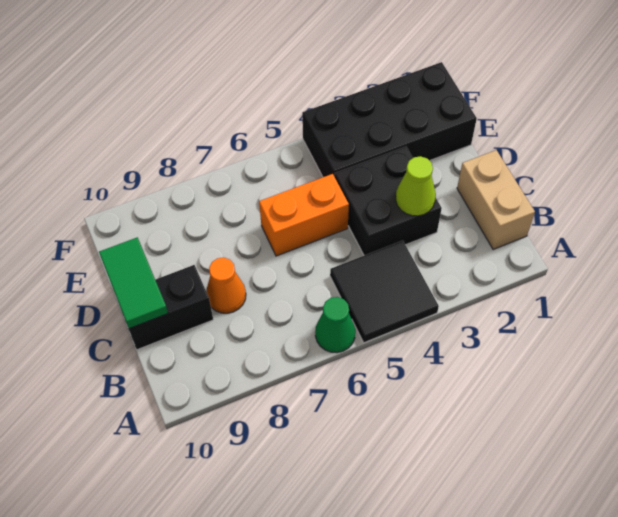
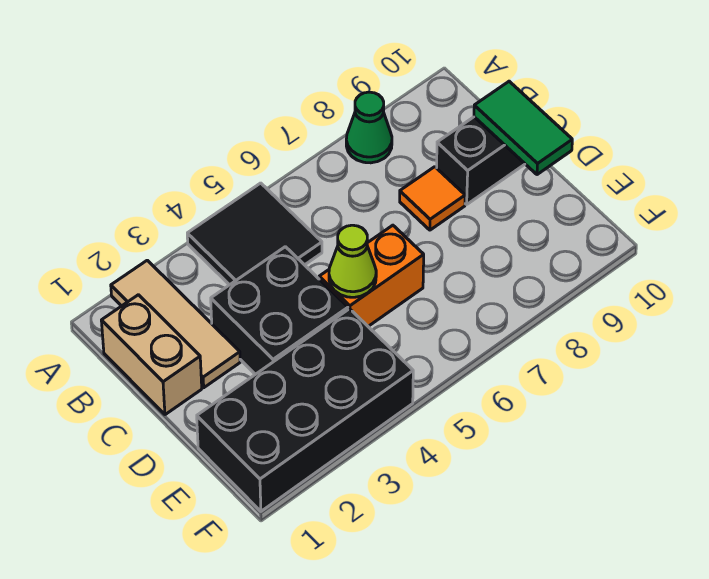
none -> tan 1x3 tile [111,260,240,388]
green 1x1 cone [315,297,355,353] -> green 1x1 cone moved to [346,92,392,163]
lime 1x1 cone [396,156,436,216] -> lime 1x1 cone moved to [329,225,376,297]
orange 1x1 cone [206,258,246,313] -> orange 1x1 tile [400,167,465,230]

